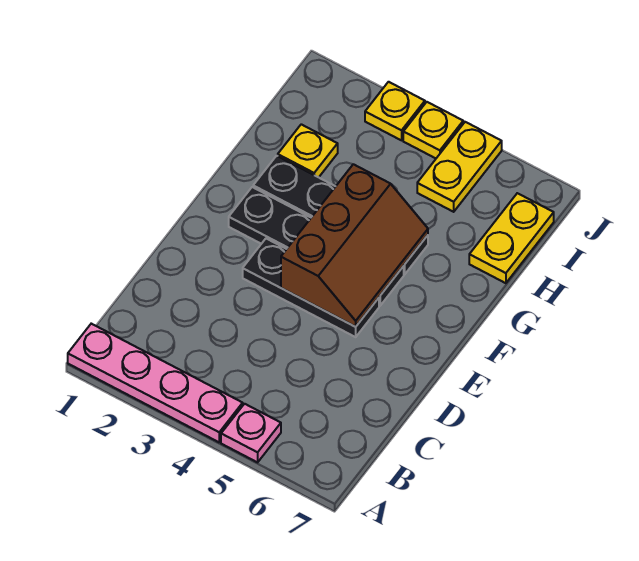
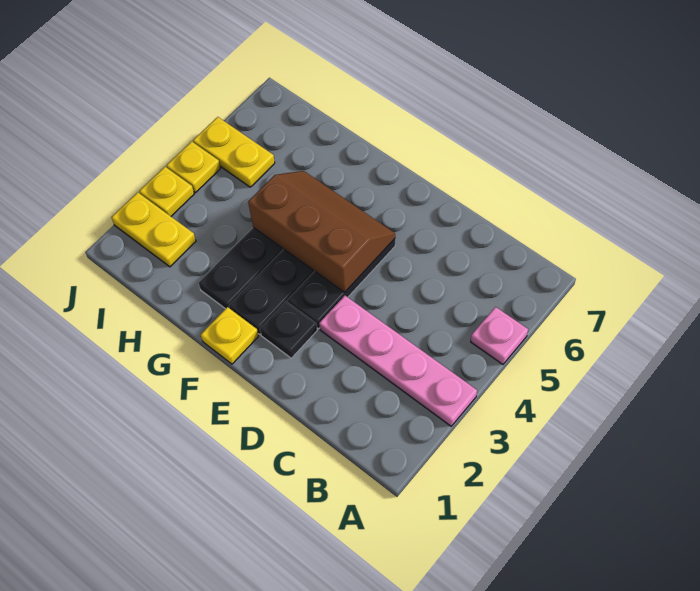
pink 1x4 plate [68,324,243,442] -> pink 1x4 plate turned to [319,296,477,426]
none -> black 1x1 plate [260,301,317,358]
yellow 1x1 plate [278,124,338,177] -> yellow 1x1 plate moved to [201,307,258,364]
yellow 1x2 plate [469,193,554,283] -> yellow 1x2 plate moved to [111,192,196,267]

